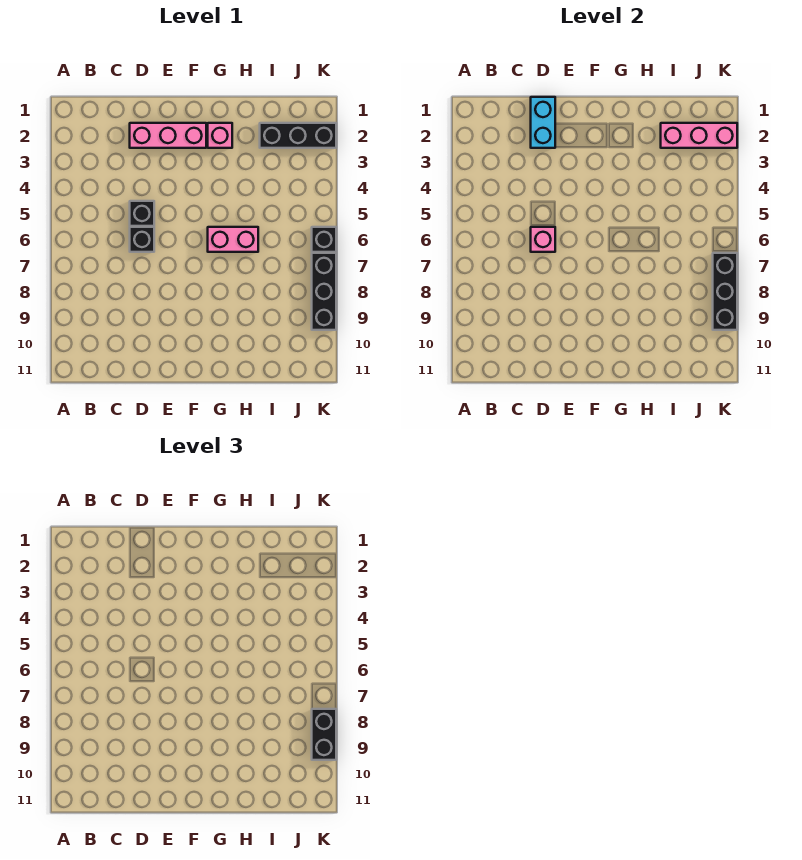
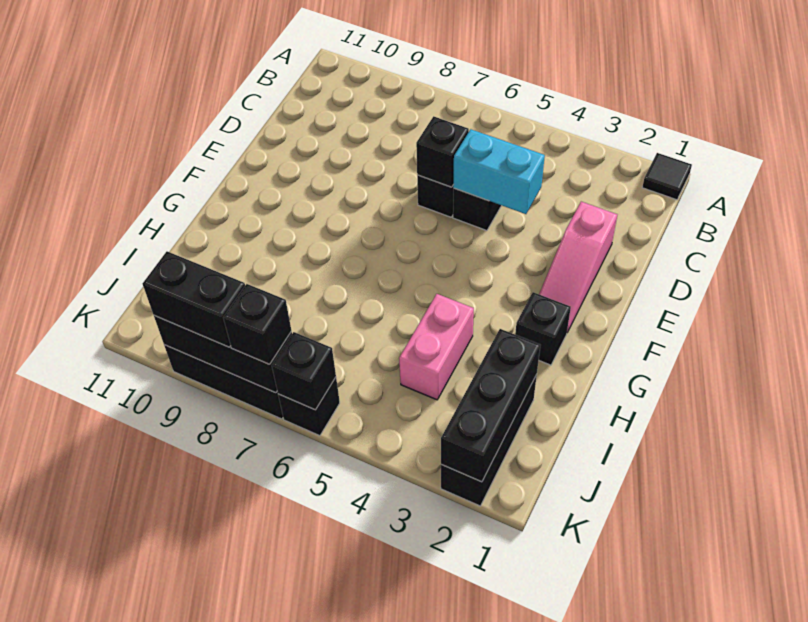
none -> black 1x1 tile [642,153,692,200]
cyan 1x2 brick [531,97,555,148] -> cyan 1x2 brick moved to [453,129,545,214]
pink 1x3 brick [130,123,206,148] -> pink 1x3 slope [539,202,617,332]
pink 1x1 brick [531,227,555,252] -> black 1x1 brick [416,116,469,187]
pink 1x1 brick [208,123,232,148] -> black 1x1 brick [515,292,571,365]
pink 1x2 brick [208,227,258,252] -> pink 1x2 brick moved to [399,294,474,400]
pink 1x3 brick [661,123,737,148] -> black 1x3 brick [441,329,540,482]
none -> black 1x1 brick [272,332,336,410]
none -> black 1x1 brick [223,284,291,364]

